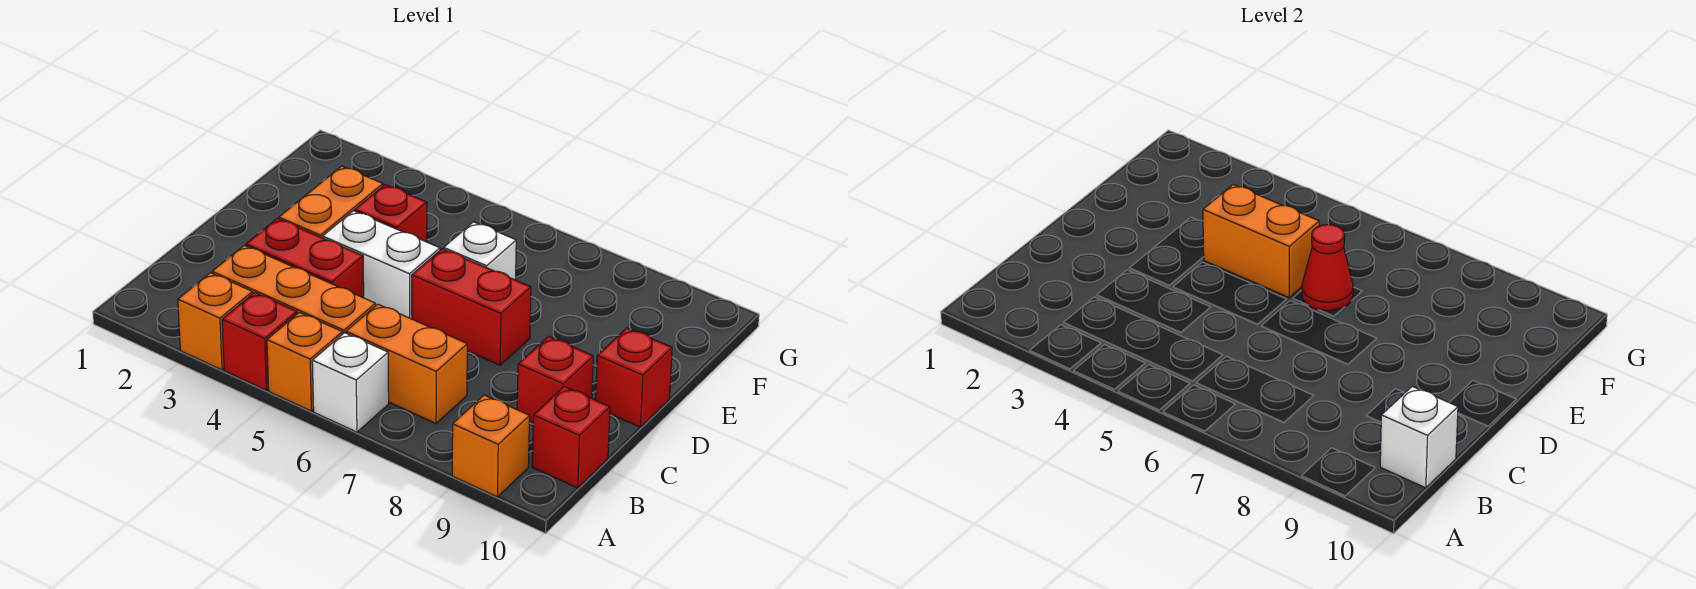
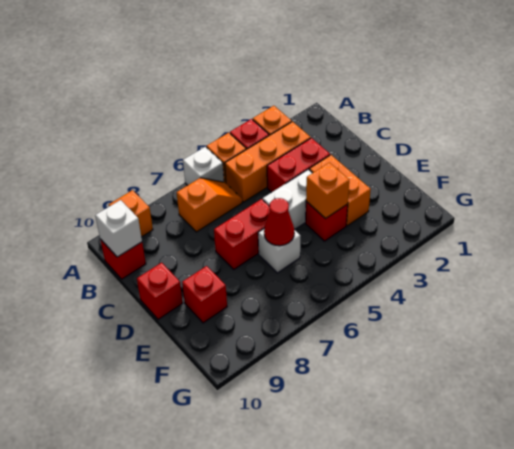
orange 1x2 brick [346,304,467,423] -> orange 1x2 slope [177,178,242,232]
red 1x1 brick [517,336,593,423] -> red 1x1 brick moved to [182,266,227,323]
orange 1x2 brick [1203,185,1319,298] -> orange 1x1 brick [306,163,349,219]

